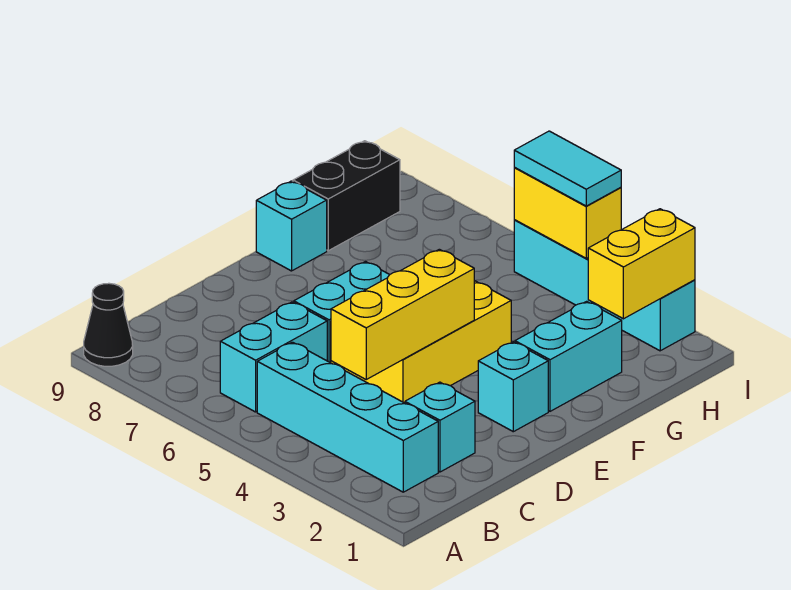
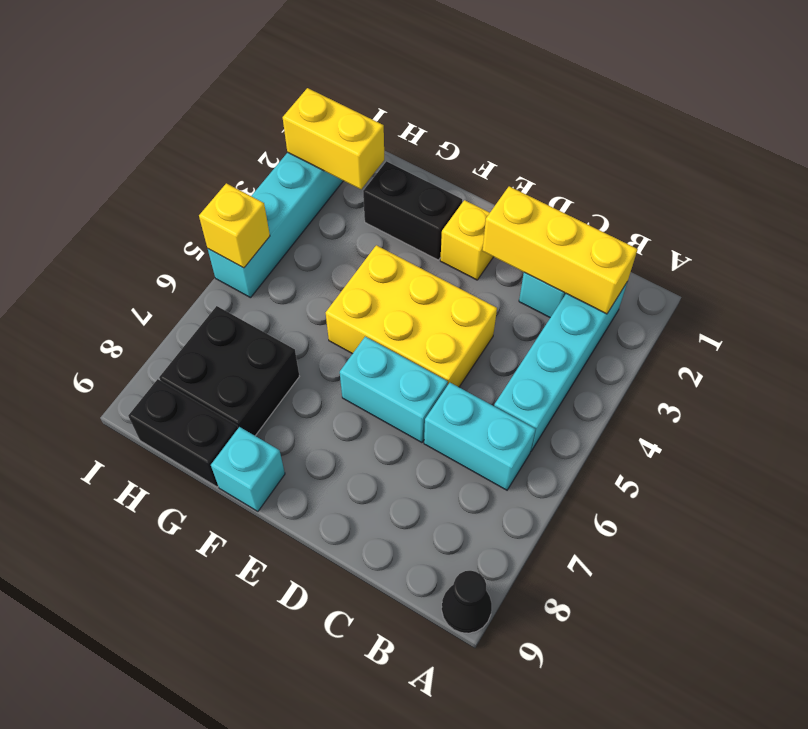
yellow 1x3 brick [331,249,475,379] -> yellow 1x3 brick moved to [483,186,638,314]
cyan 1x1 brick [478,342,548,432] -> yellow 1x1 brick [440,200,493,280]
cyan 1x2 brick [515,301,622,411] -> black 1x2 brick [363,161,462,260]
none -> black 2x2 brick [159,306,299,436]
yellow 1x2 brick [514,167,621,258] -> yellow 1x1 brick [199,183,270,268]
cyan 1x2 tile [514,131,621,206] -> none

